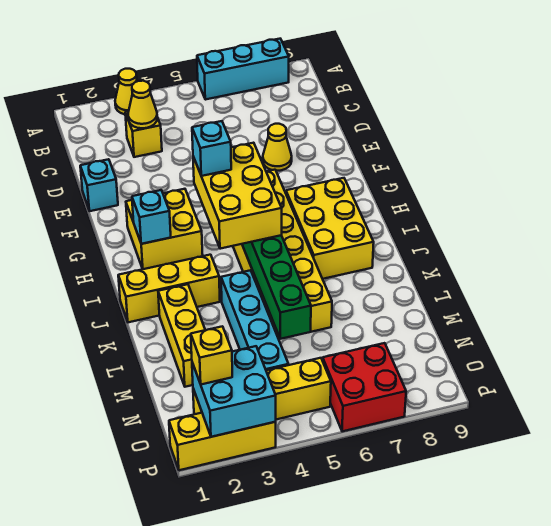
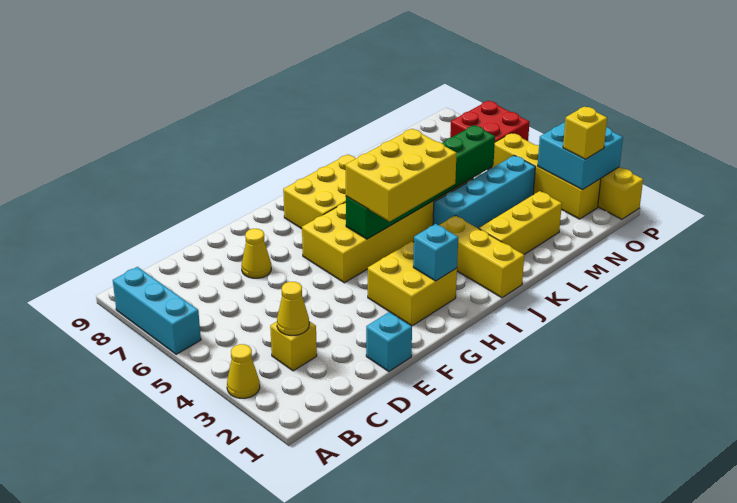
cyan 1x1 brick [192,121,231,176] -> none

